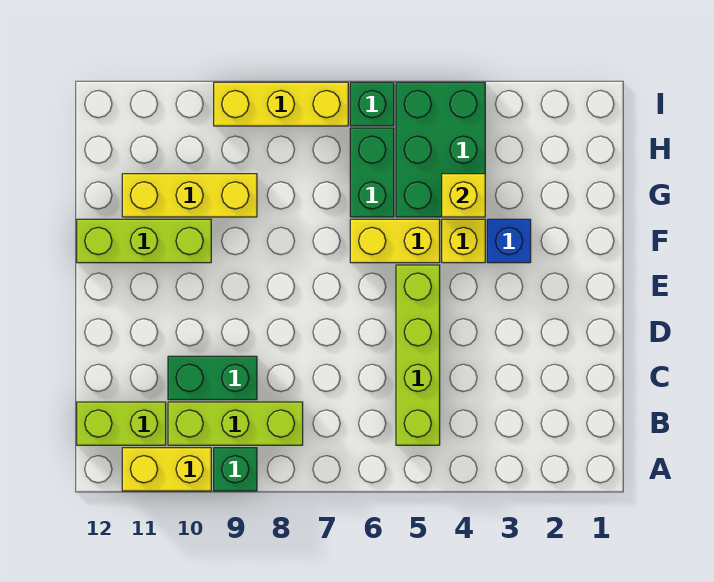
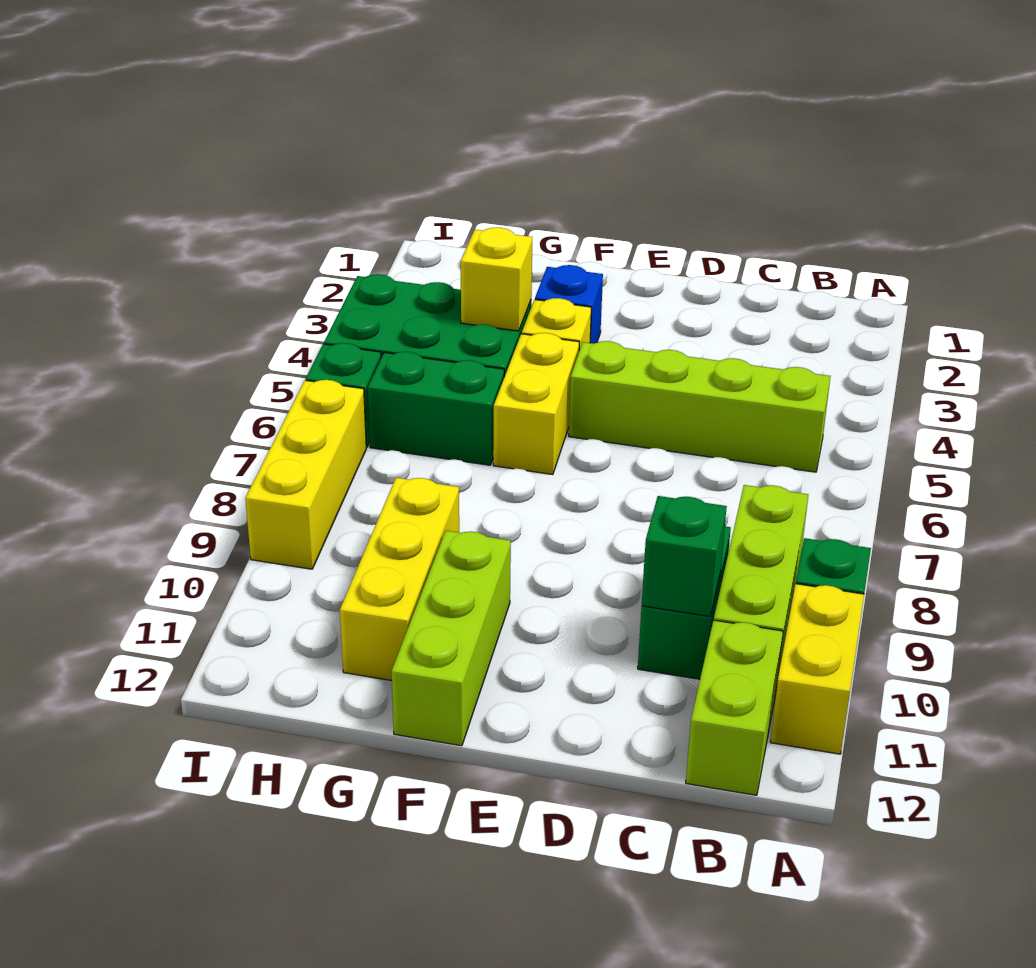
none -> green 1x1 brick [642,496,727,616]

